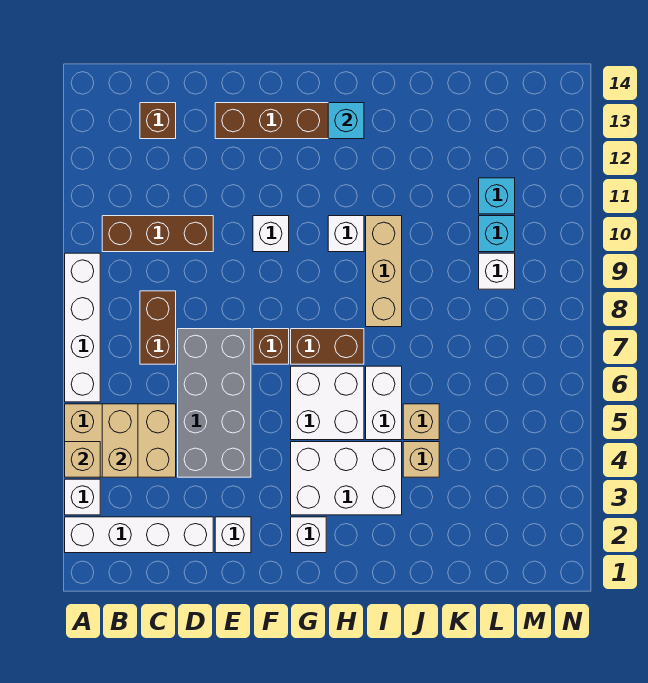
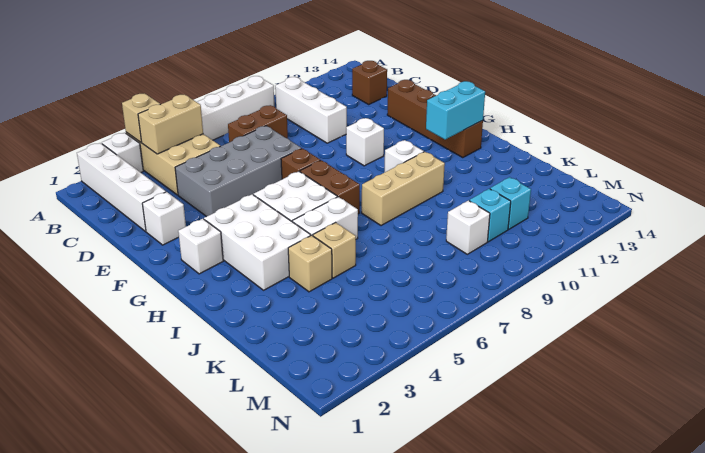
brown 1x3 brick [102,216,213,252] -> white 1x3 brick [275,77,347,143]
cyan 1x1 brick [328,103,364,139] -> cyan 1x2 brick [426,81,485,140]

